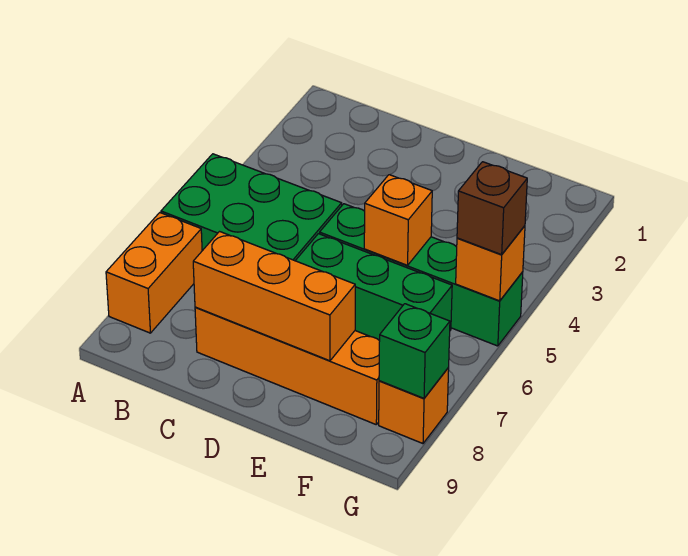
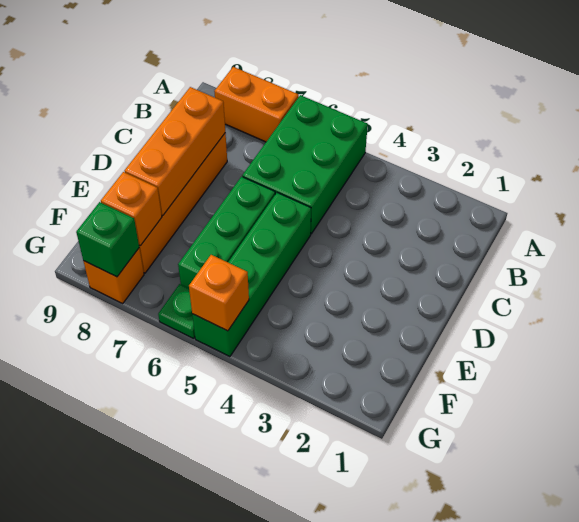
orange 1x1 brick [364,175,432,265] -> orange 1x1 brick moved to [101,172,162,246]
brown 1x1 brick [457,162,527,255] -> none
none -> green 1x1 plate [158,284,195,339]

